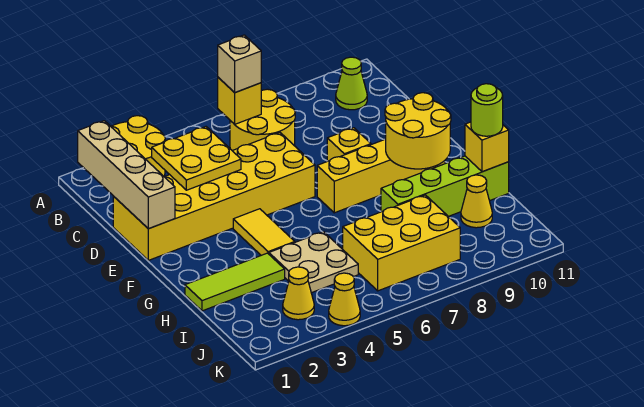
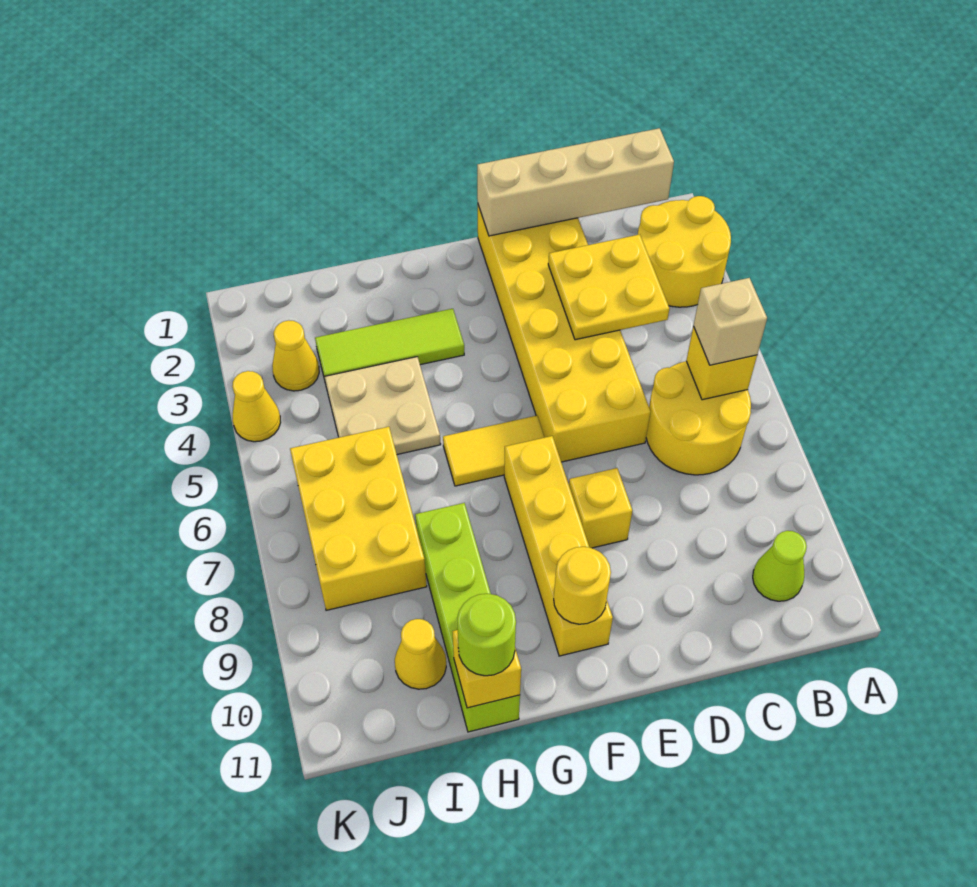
yellow 1x2 tile [233,209,295,255] -> yellow 1x2 tile moved to [443,416,545,486]
yellow 2x2 round brick [385,93,451,169] -> yellow 1x1 round brick [554,547,611,624]
lime 1x3 tile [185,253,285,311] -> lime 1x3 tile turned to [315,309,464,379]

